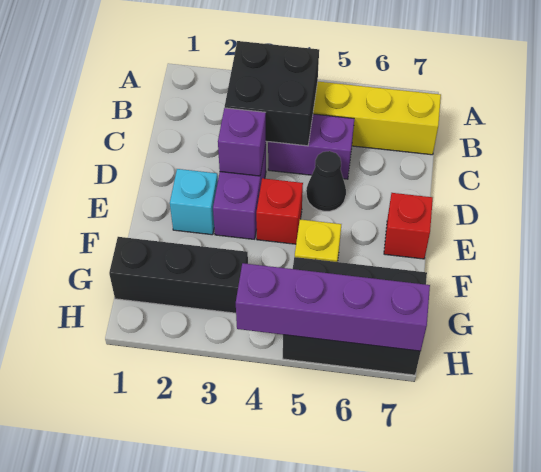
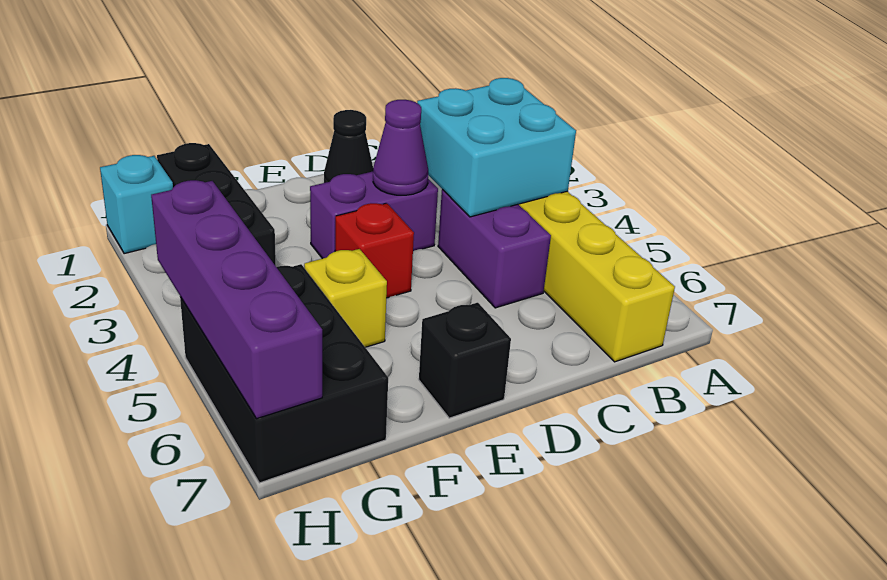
black 2x2 brick [225,41,319,146] -> cyan 2x2 brick [417,78,576,217]
purple 1x1 brick [218,108,266,176] -> purple 1x1 cone [373,100,428,195]
black 1x1 cone [306,151,346,211] -> black 1x1 cone moved to [324,110,373,183]
cyan 1x1 brick [170,169,218,235] -> cyan 1x1 brick moved to [100,155,173,254]
red 1x1 brick [384,193,433,259] -> black 1x1 brick [419,303,511,418]

